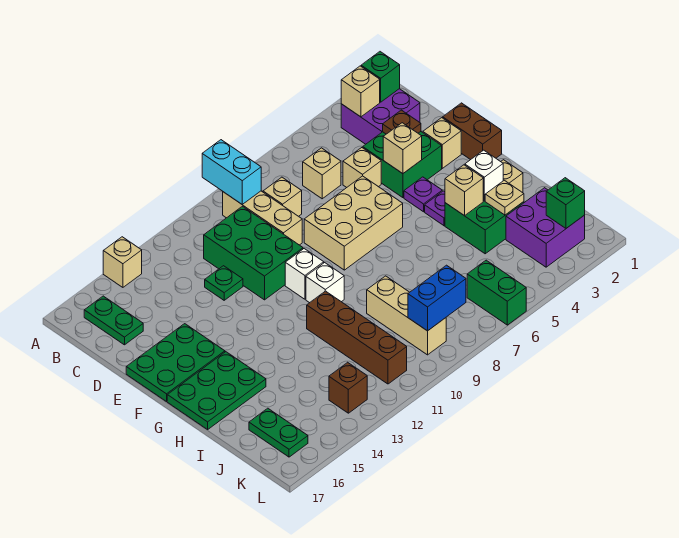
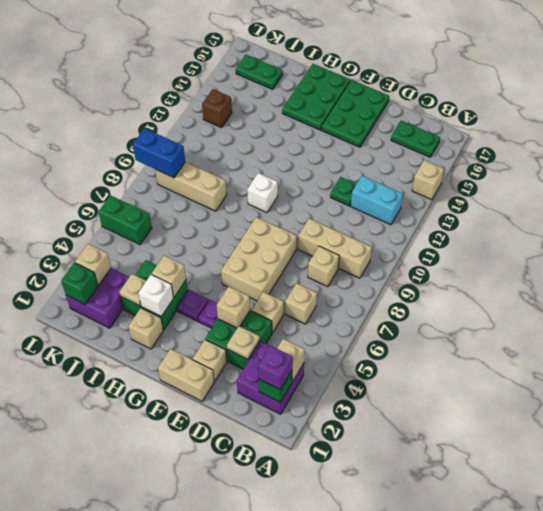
cyan 1x2 brick [202,140,261,205] -> cyan 1x2 brick moved to [351,176,403,225]
none -> purple 1x1 brick [258,346,293,390]
green 2x3 brick [204,206,303,300] -> none
brown 1x1 plate [383,110,421,134] -> tan 1x1 plate [227,326,260,359]
brown 1x2 brick [443,103,502,160] -> tan 1x2 brick [158,349,214,401]
white 1x1 brick [285,249,324,299] -> none
brown 1x4 brick [307,291,407,384] -> none
none -> tan 1x1 brick [75,244,111,285]
blue 1x2 brick [408,265,466,331] -> blue 1x2 brick turned to [133,128,185,178]

